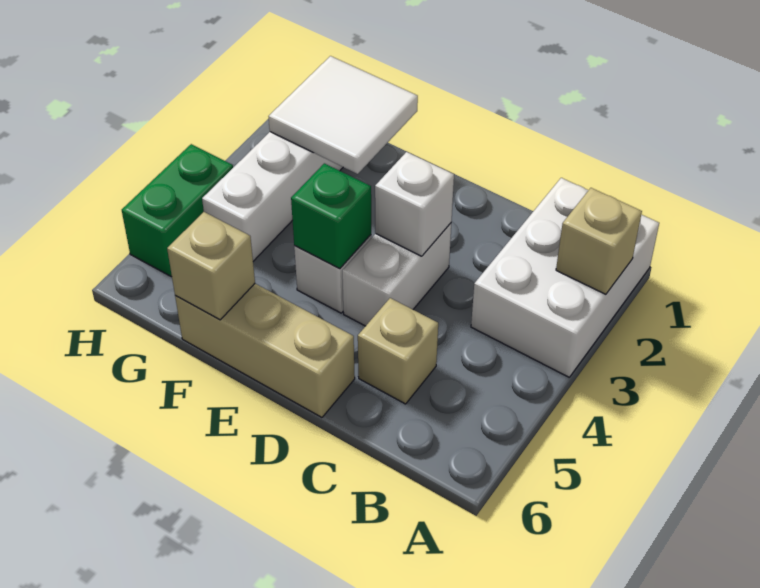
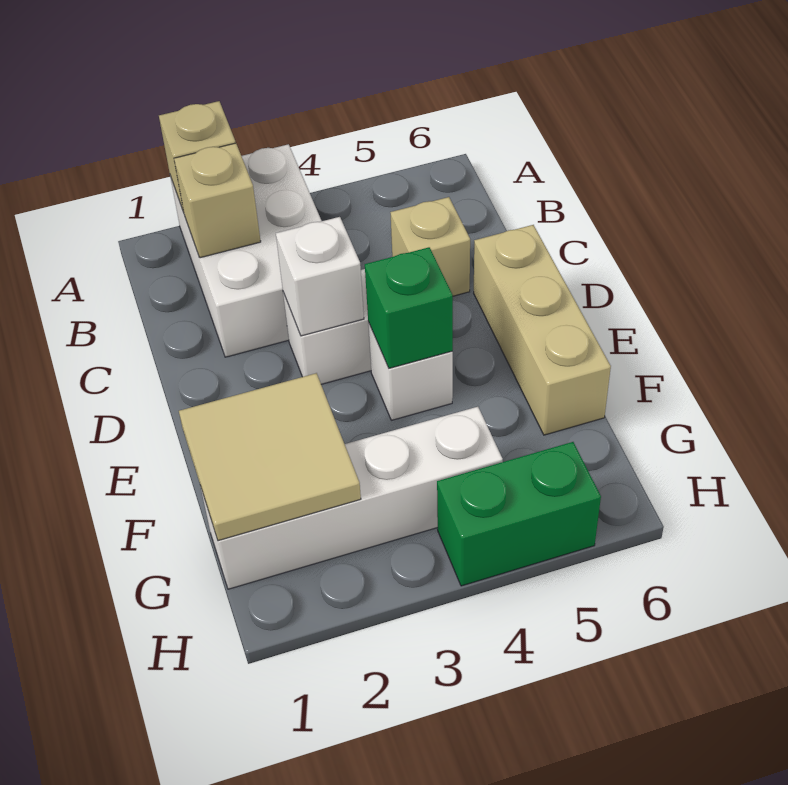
white 2x3 brick [471,178,659,377] -> white 2x3 brick turned to [170,144,321,357]
white 2x2 tile [269,56,418,174] -> tan 2x2 tile [179,373,361,541]
tan 1x1 brick [167,212,255,320] -> tan 1x1 brick moved to [174,143,261,258]

